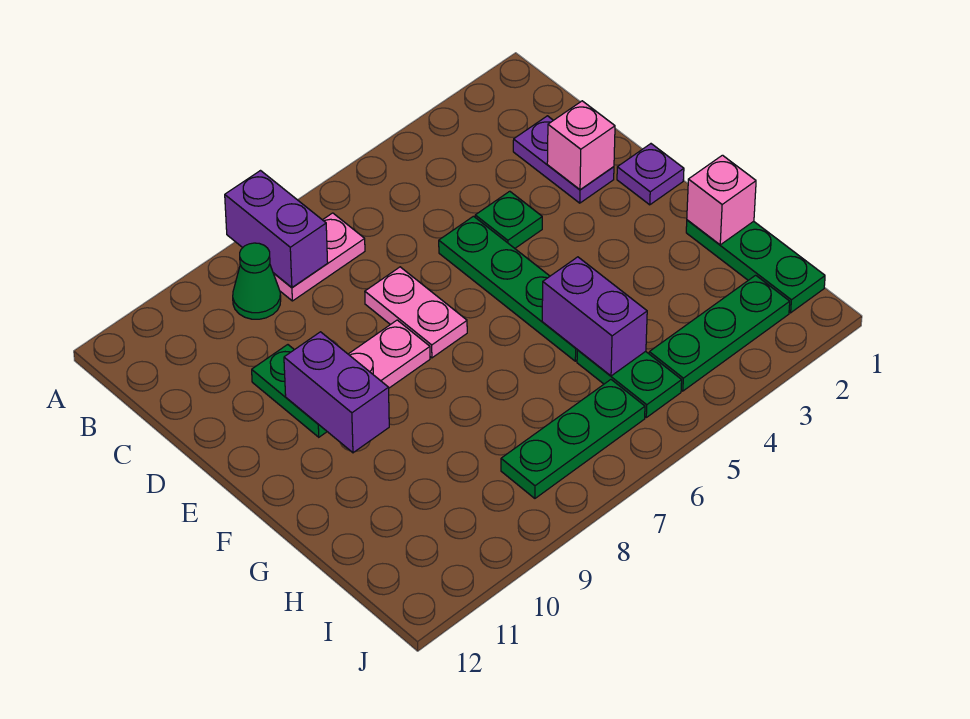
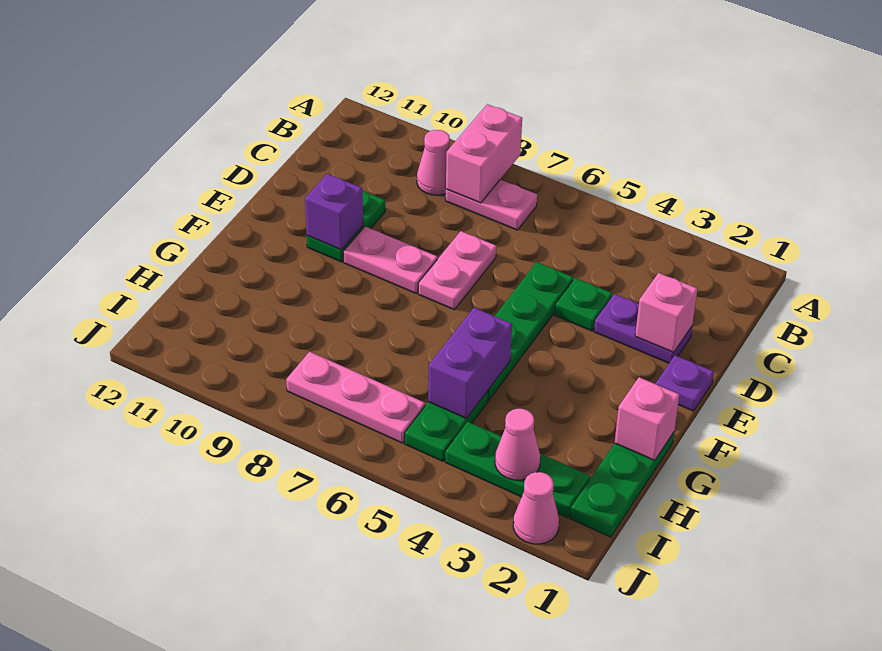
purple 1x2 brick [225,171,328,287] -> pink 1x2 brick [446,104,522,203]
green 1x1 cone [233,243,281,319] -> pink 1x1 cone [417,130,450,195]
purple 1x2 plate [513,116,614,203] -> purple 1x2 plate turned to [594,294,692,363]
purple 1x2 brick [284,332,389,453] -> purple 1x1 brick [305,174,363,250]
none -> pink 1x1 cone [495,409,540,480]
green 1x3 plate [501,380,645,498] -> pink 1x3 plate [286,352,425,443]
none -> pink 1x1 cone [513,472,559,544]

